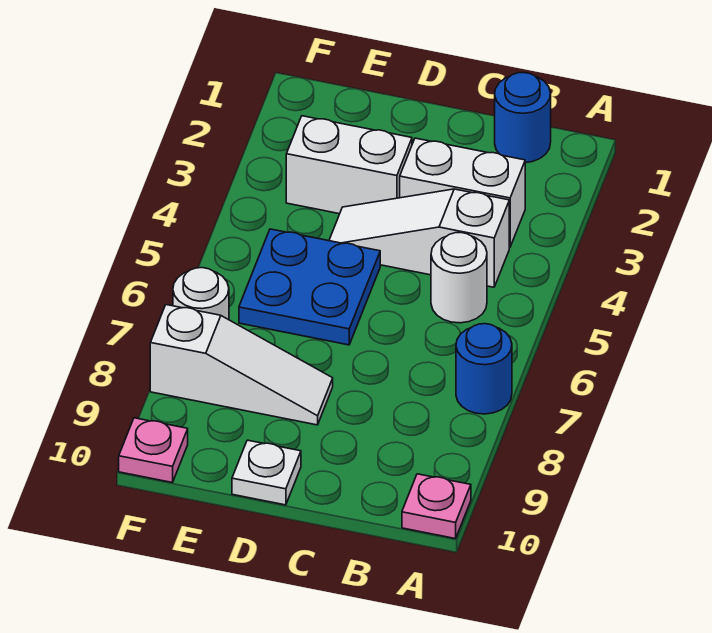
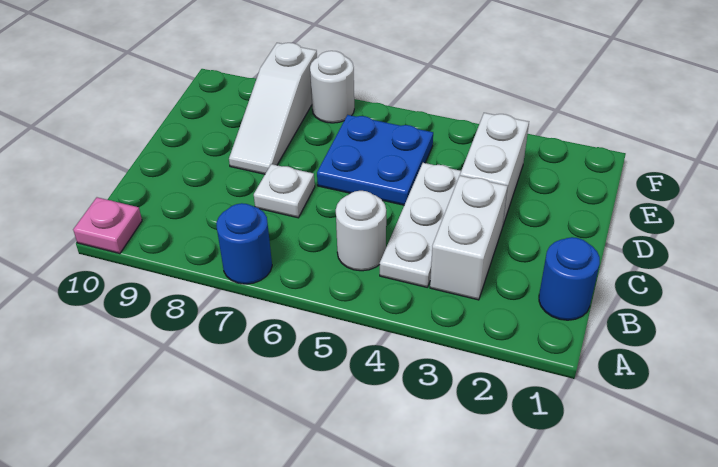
white 1x3 slope [329,189,509,287] -> white 1x3 plate [380,163,461,287]
white 1x1 plate [232,440,301,505] -> white 1x1 plate moved to [254,164,315,218]
pink 1x1 plate [119,418,188,483] -> none

